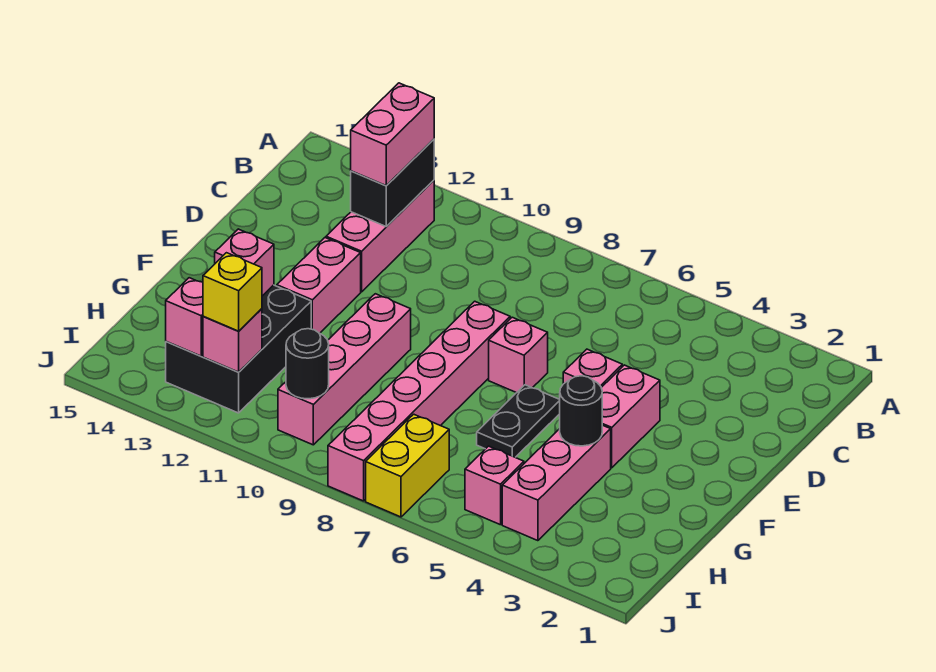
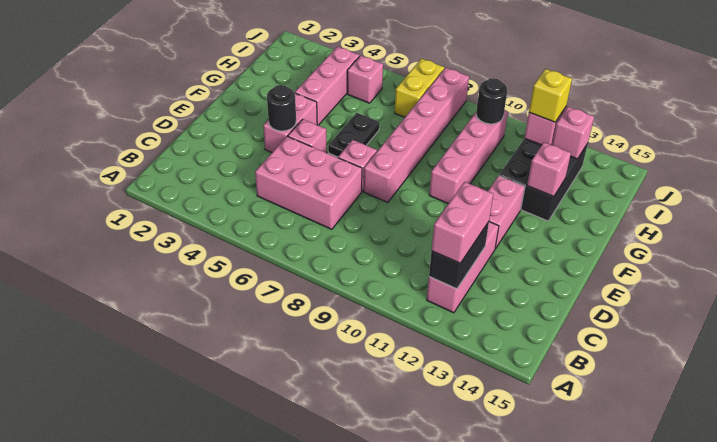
none -> pink 2x3 brick [255,136,362,229]
black 1x1 round brick [560,376,602,446] -> black 1x1 round brick moved to [267,85,296,131]

